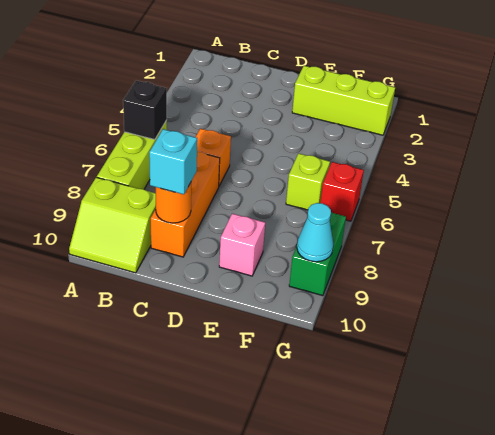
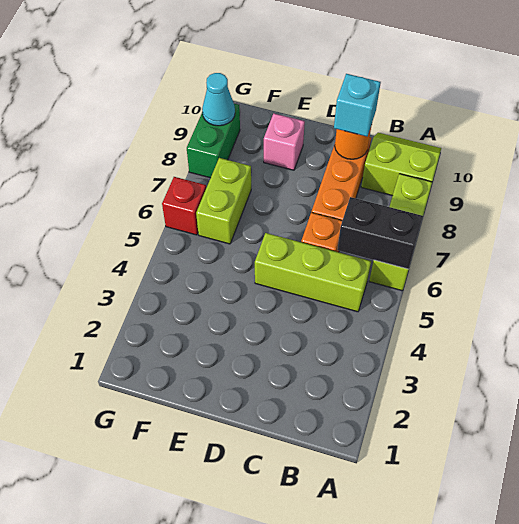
black 1x1 brick [123,81,167,140] -> black 1x2 brick [337,197,423,269]
lime 1x3 brick [292,66,395,135] -> lime 1x3 brick moved to [255,233,371,312]
lime 1x1 brick [286,153,330,210] -> lime 1x2 brick [196,158,251,244]

